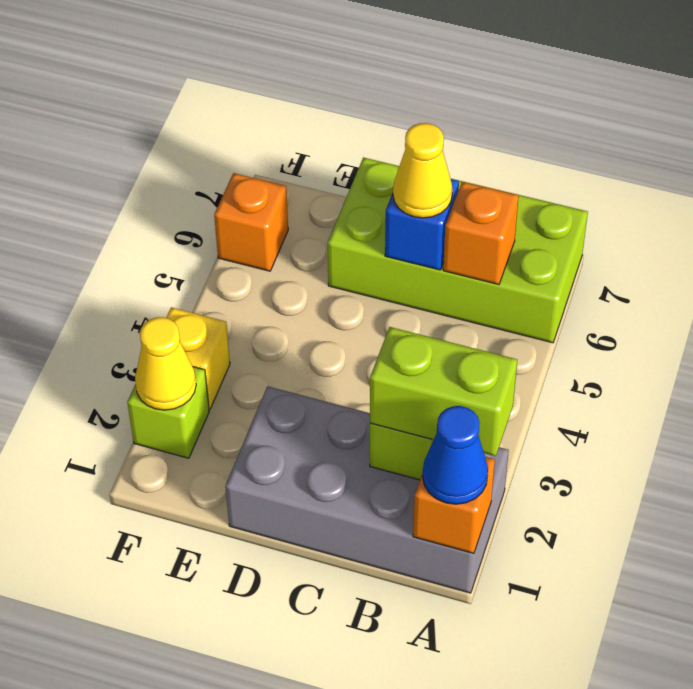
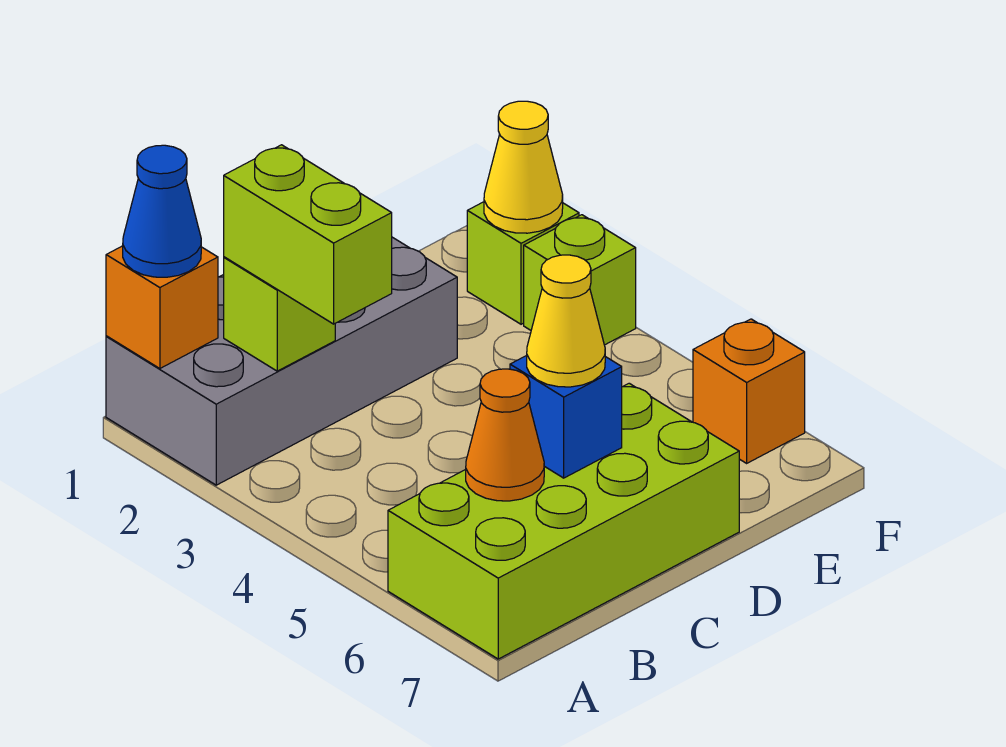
lime 1x2 brick [370,327,517,456] -> lime 1x2 brick turned to [224,145,392,324]
orange 1x1 brick [443,182,519,285] -> orange 1x1 cone [466,369,544,501]
yellow 1x1 brick [166,307,230,409] -> lime 1x1 brick [524,215,636,345]

